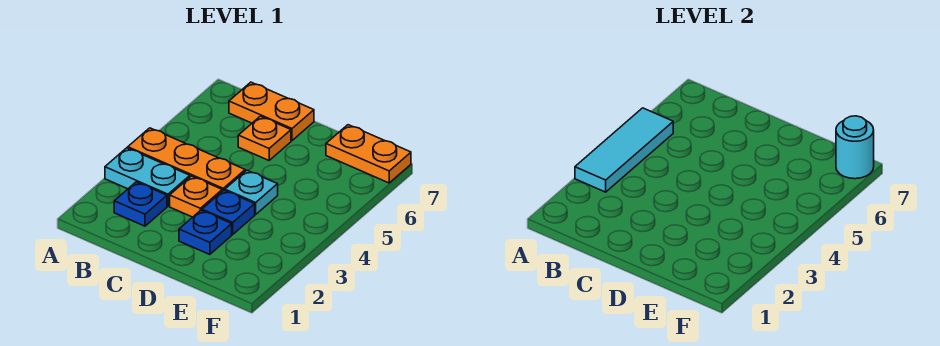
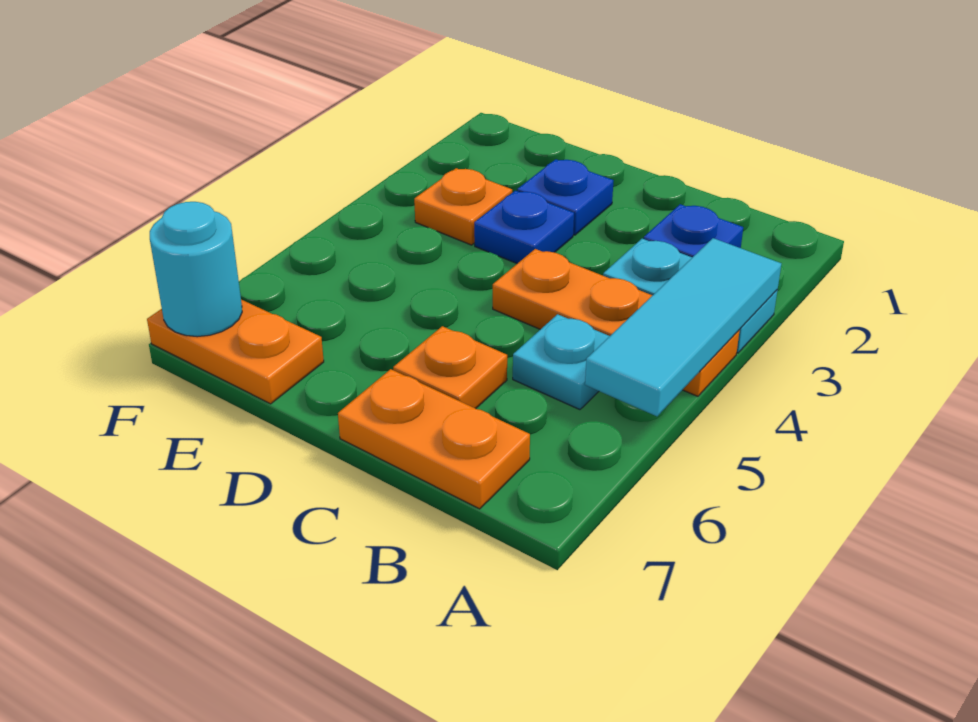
orange 1x1 plate [170,176,222,217] -> orange 1x1 plate moved to [414,168,512,245]
cyan 1x1 plate [225,170,278,215] -> cyan 1x1 plate moved to [513,314,610,410]

